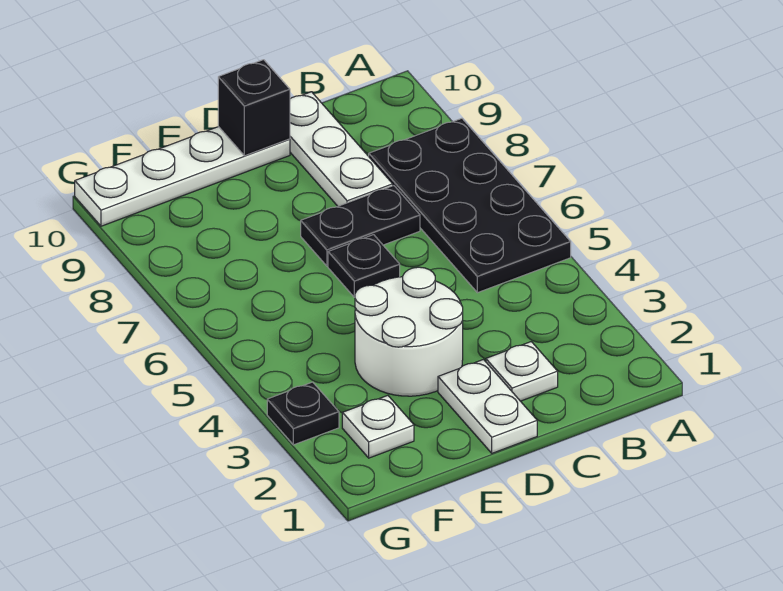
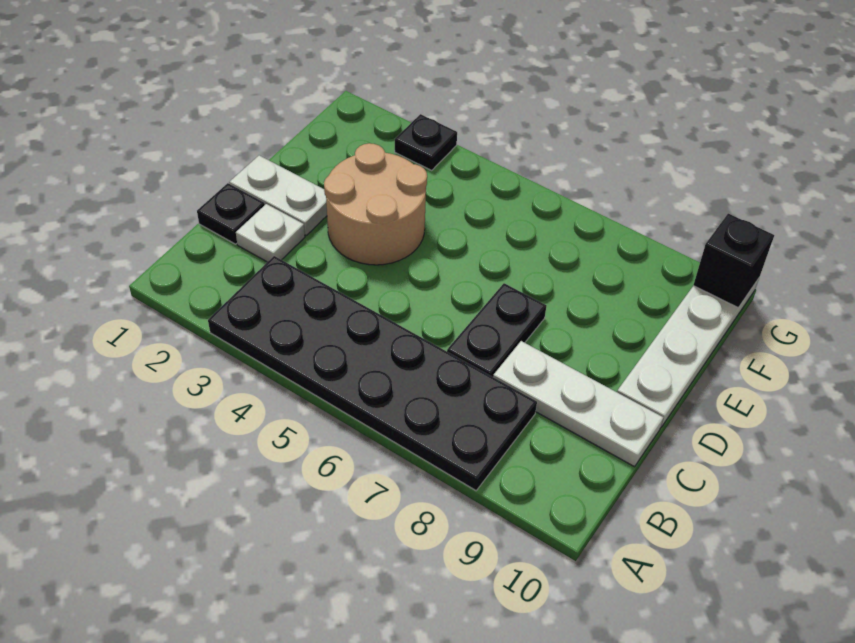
black 2x4 plate [369,118,571,293] -> black 2x6 plate [208,256,537,491]
white 2x2 round brick [355,267,463,396] -> tan 2x2 round brick [324,143,427,265]
black 1x1 plate [328,235,400,297] -> black 1x1 plate moved to [197,183,265,244]
black 1x1 brick [218,60,290,156] -> black 1x1 brick moved to [693,214,774,308]
white 1x1 plate [342,395,414,458] -> none

